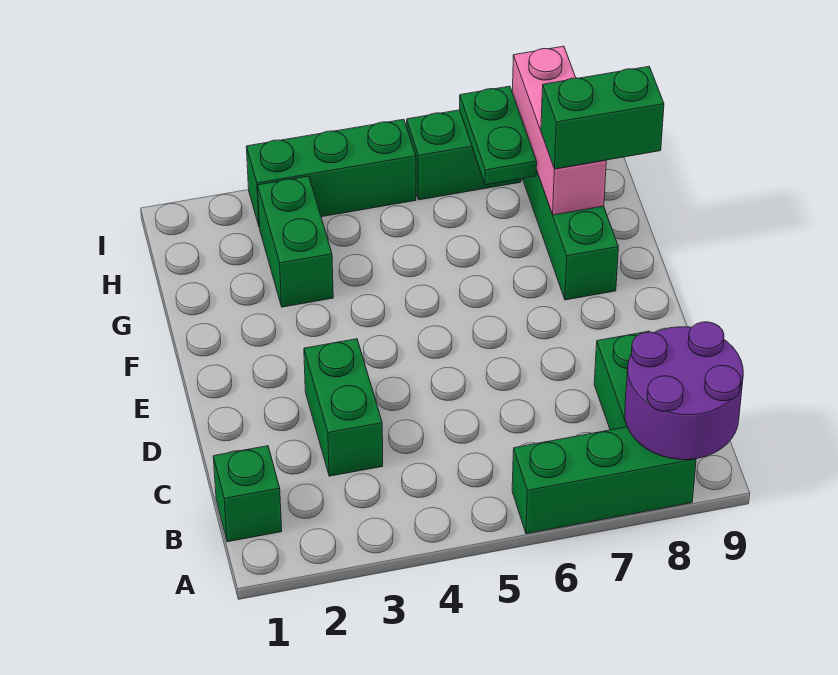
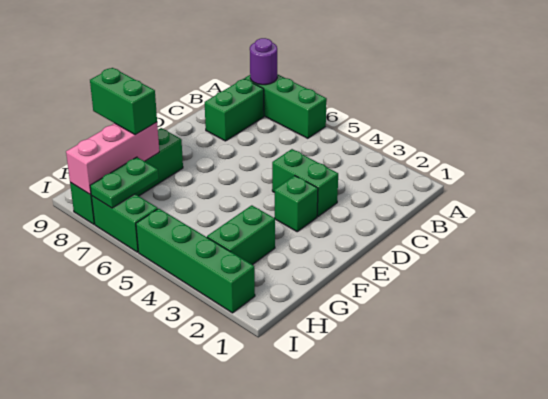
purple 2x2 round brick [625,322,743,460] -> purple 1x1 round brick [250,38,277,85]
green 1x1 brick [213,446,282,542] -> green 1x1 brick moved to [275,176,318,232]
green 1x2 brick [304,339,383,476] -> green 1x2 brick turned to [272,149,338,216]
green 1x3 brick [246,119,416,226] -> green 1x4 brick [136,209,255,313]

